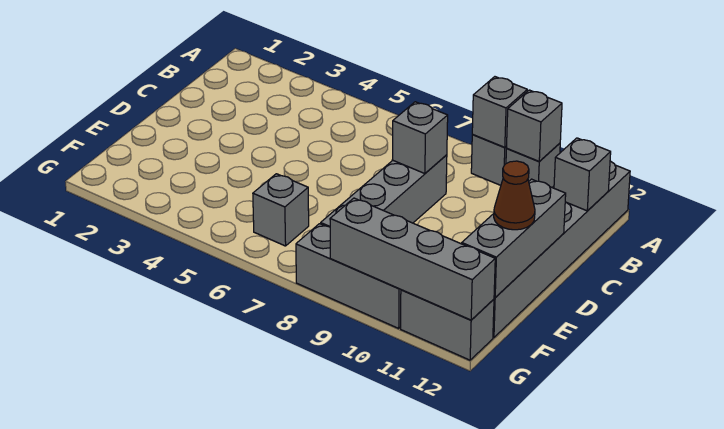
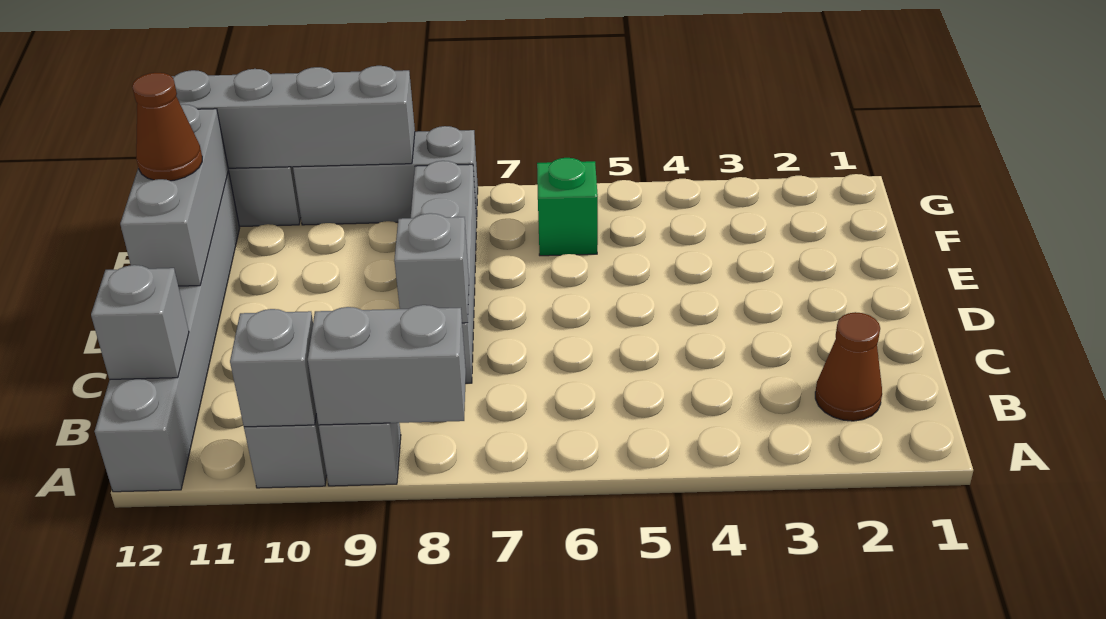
grey 1x1 brick [472,77,527,148] -> grey 1x2 brick [308,305,466,425]
none -> brown 1x1 cone [815,312,882,421]
grey 1x1 brick [253,174,309,246] -> green 1x1 brick [537,158,598,256]

